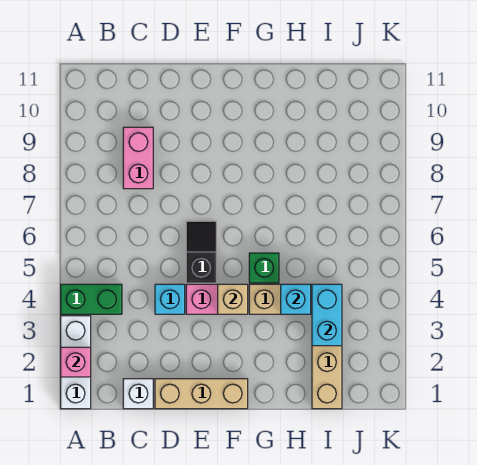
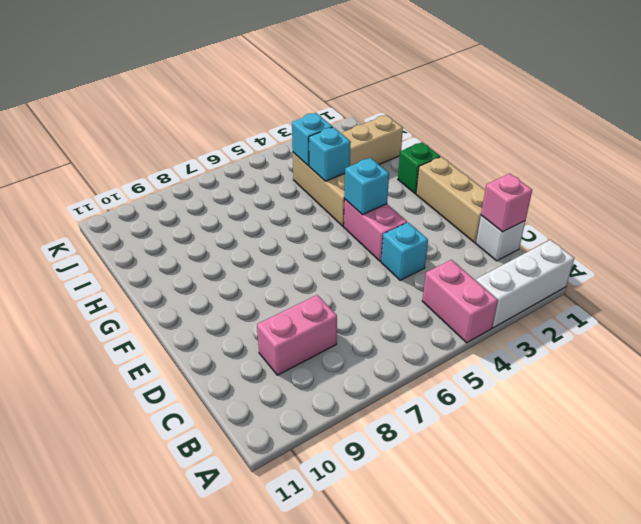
pink 1x1 brick [61,347,91,377] -> pink 1x1 brick moved to [481,174,532,232]
green 1x2 brick [61,284,122,314] -> pink 1x2 brick [422,260,498,343]
black 1x2 slope [186,221,216,283] -> none
tan 1x1 brick [218,284,248,314] -> cyan 1x1 brick [344,158,389,215]
green 1x1 brick [249,253,279,283] -> green 1x1 brick moved to [398,142,440,194]
cyan 1x2 brick [312,284,342,346] -> cyan 1x1 brick [292,113,332,166]

